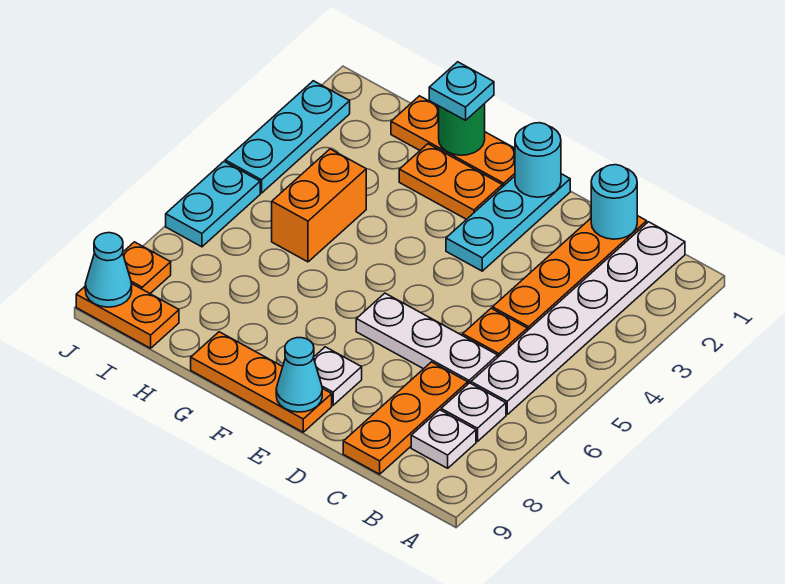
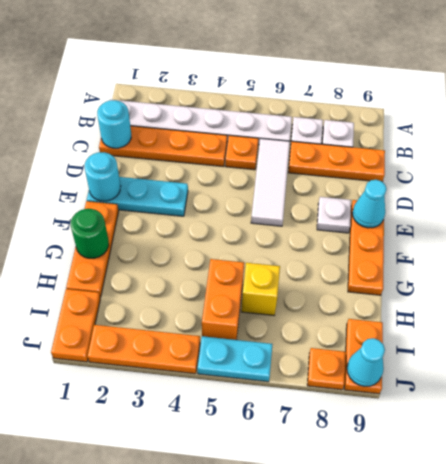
white 1x3 plate [356,293,498,384] -> white 1x3 tile [251,138,290,226]
orange 1x2 plate [399,144,502,219] -> orange 1x2 plate moved to [51,289,100,362]
cyan 1x1 plate [429,62,494,120] -> none
orange 1x2 brick [272,149,366,262] -> orange 1x2 brick turned to [202,259,244,340]
none -> yellow 1x1 brick [241,263,280,315]
cyan 1x3 plate [225,81,350,193] -> orange 1x3 plate [87,325,200,374]

